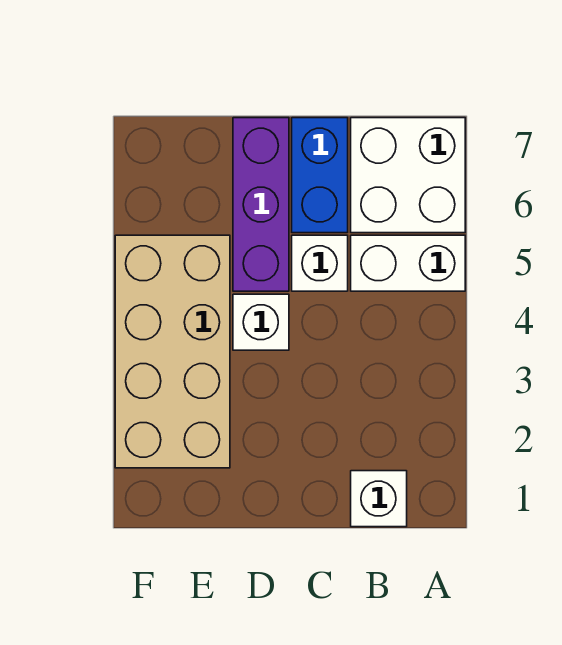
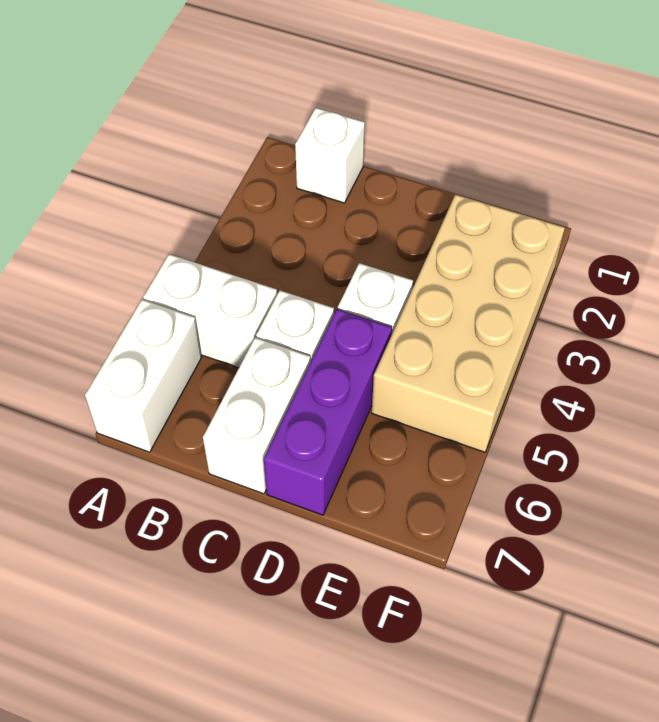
white 2x2 brick [351,118,465,233] -> white 1x2 brick [85,300,201,452]
blue 1x2 brick [292,118,348,233] -> white 1x2 brick [203,338,311,494]

